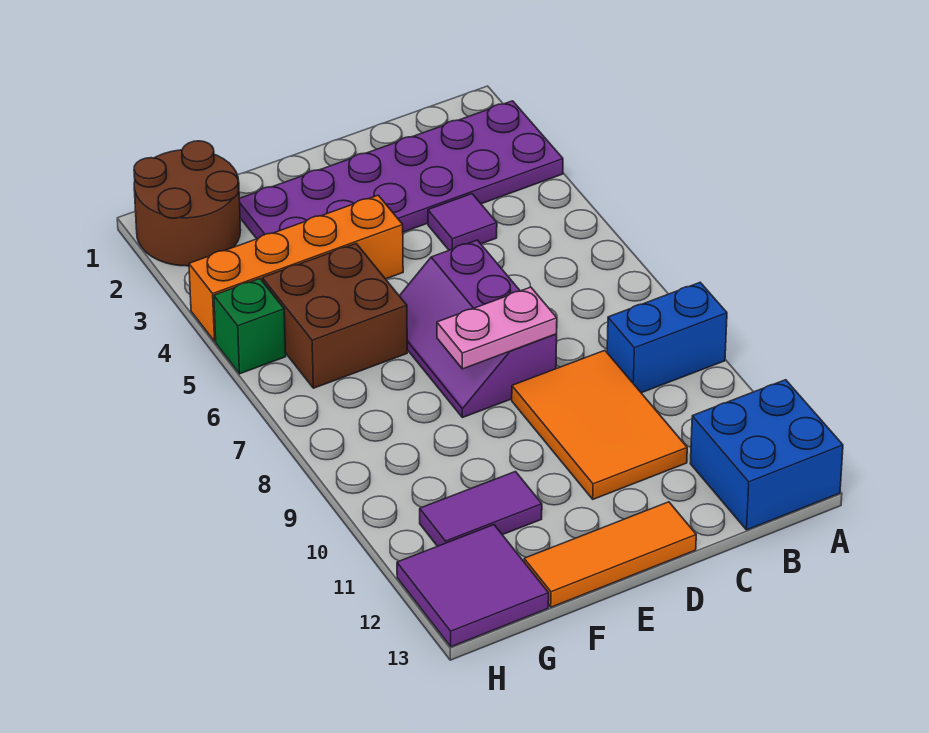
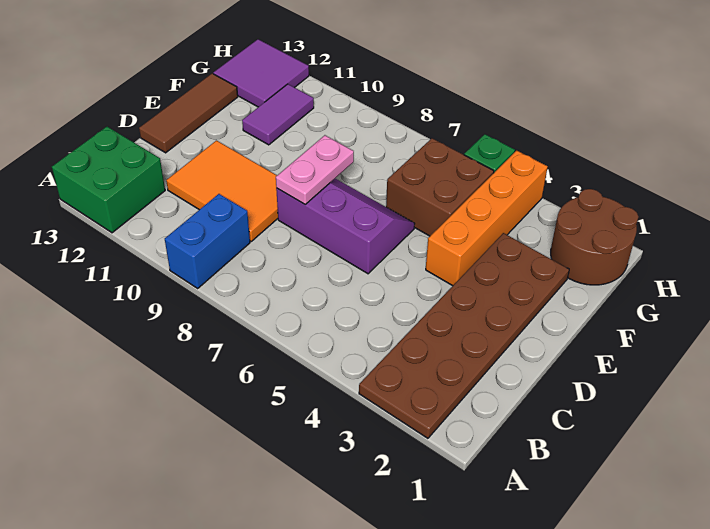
purple 2x6 plate [239,101,563,239] -> brown 2x6 plate [359,233,569,438]
blue 2x2 brick [690,380,843,530] -> green 2x2 brick [52,127,165,233]
purple 1x1 tile [428,194,497,250] -> none
orange 1x3 tile [524,502,696,607] -> brown 1x3 tile [139,74,238,153]

